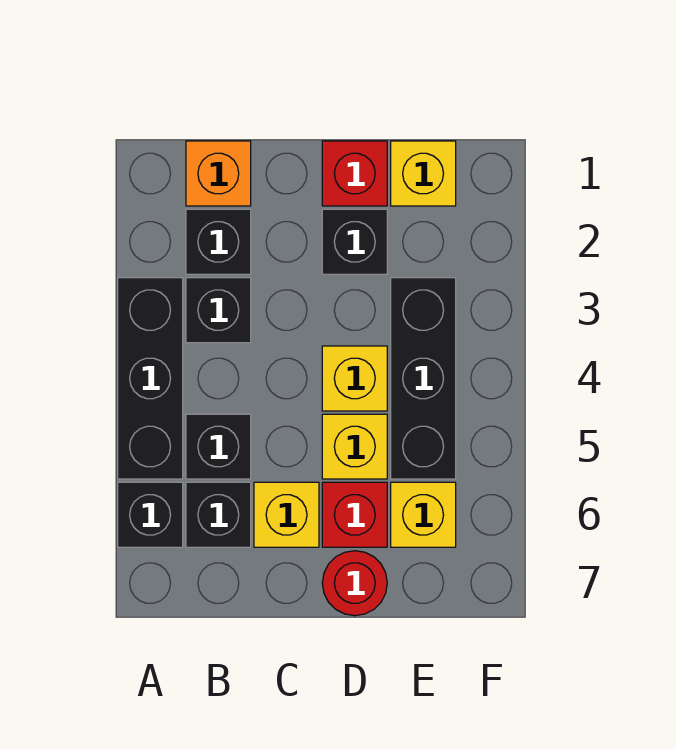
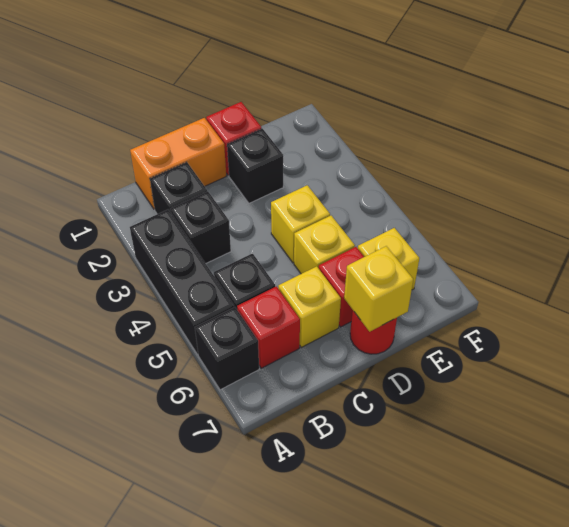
orange 1x1 brick [186,141,251,206] -> orange 1x2 brick [130,118,226,209]
black 1x1 brick [186,482,251,547] -> red 1x1 brick [237,286,300,368]
yellow 1x1 brick [391,141,456,206] -> yellow 1x1 brick moved to [344,246,413,332]
black 1x3 brick [391,278,456,479] -> none

